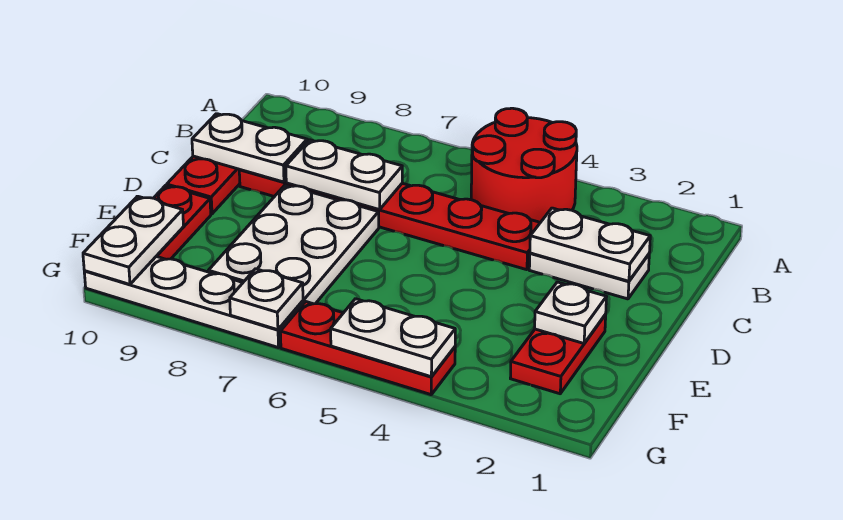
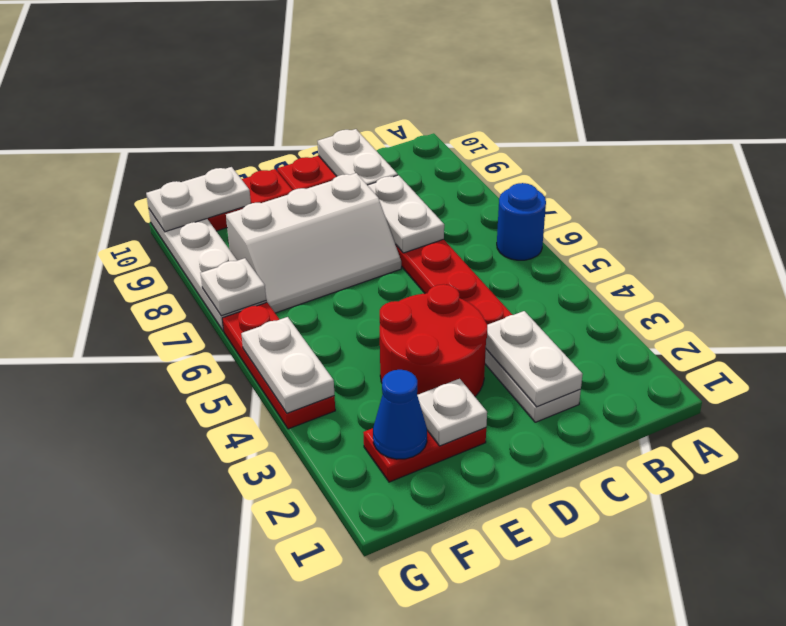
red 2x2 round brick [471,108,577,222] -> red 2x2 round brick moved to [380,284,487,396]
none -> blue 1x1 round brick [497,183,546,260]
white 2x3 plate [208,185,379,304] -> white 2x3 slope [226,173,401,313]
none -> blue 1x1 cone [373,370,427,459]

